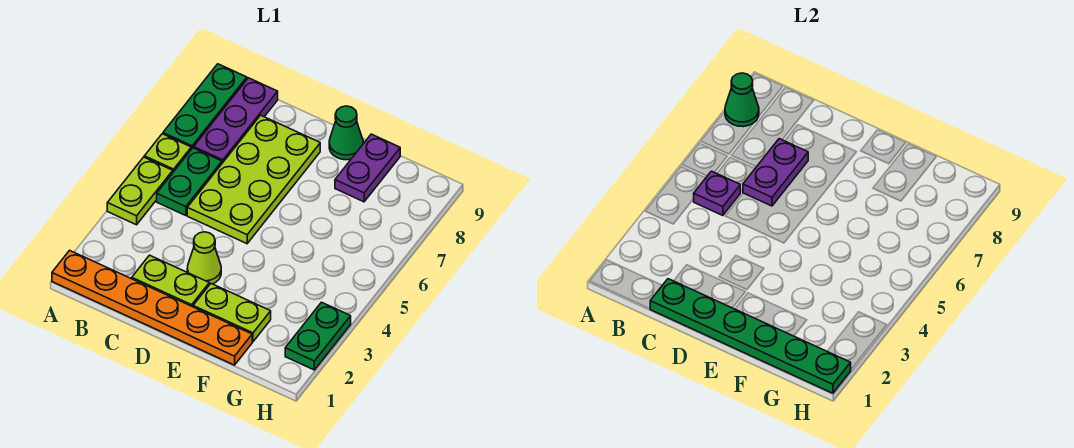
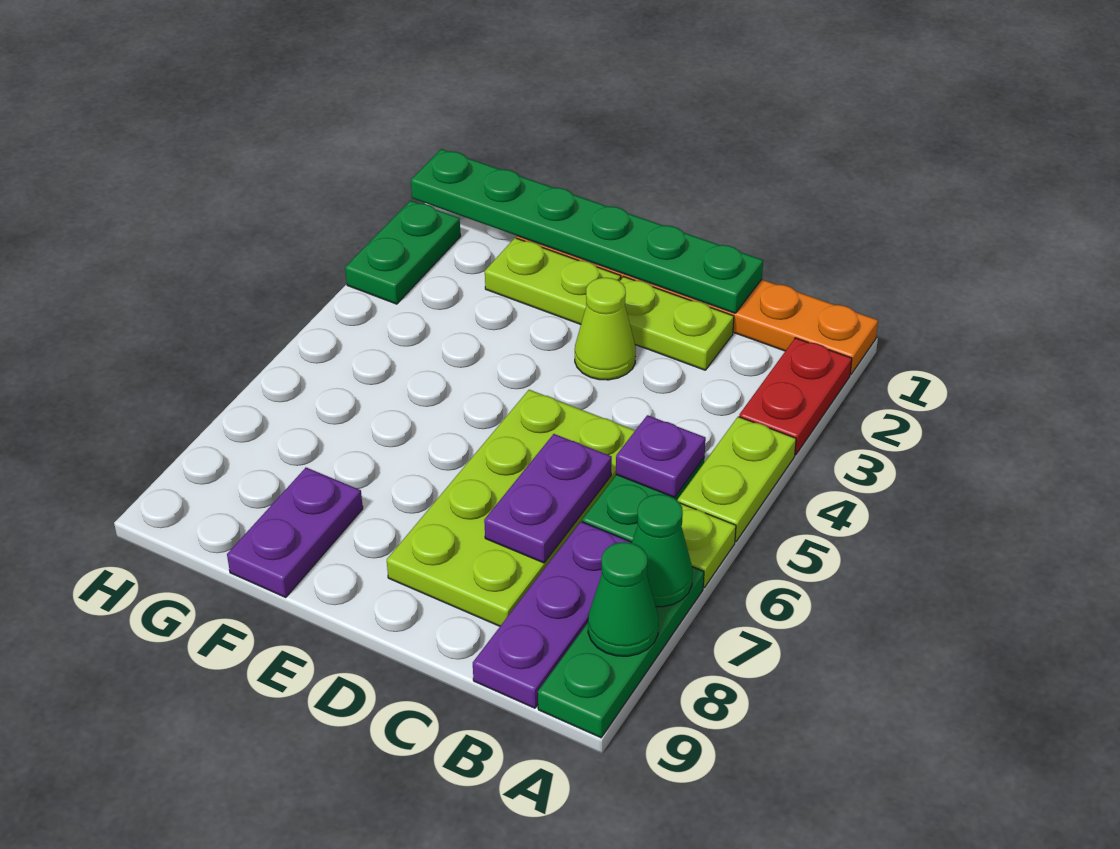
none -> red 1x2 plate [739,338,852,455]
green 1x1 cone [329,106,363,160] -> green 1x1 cone moved to [632,494,692,607]

